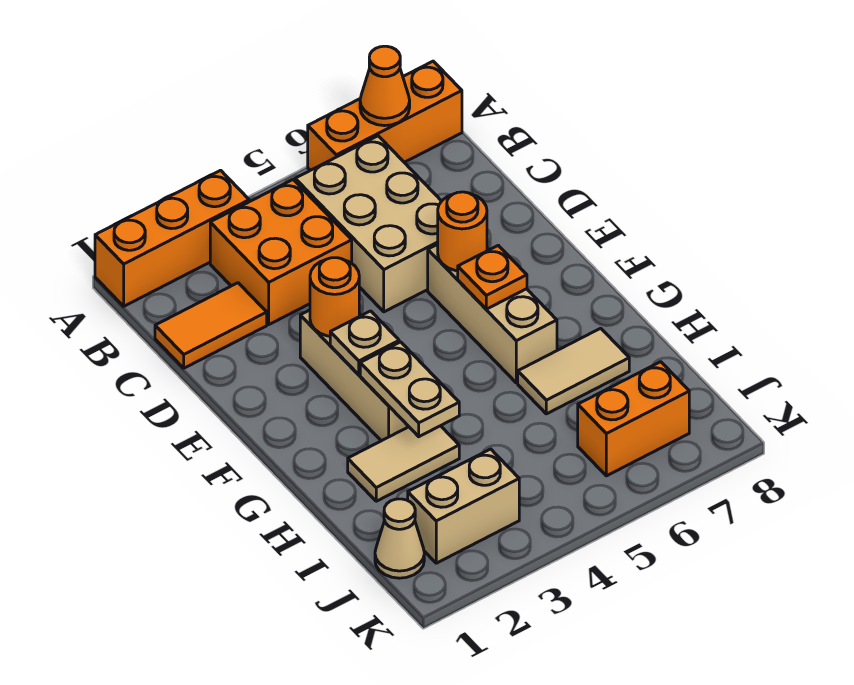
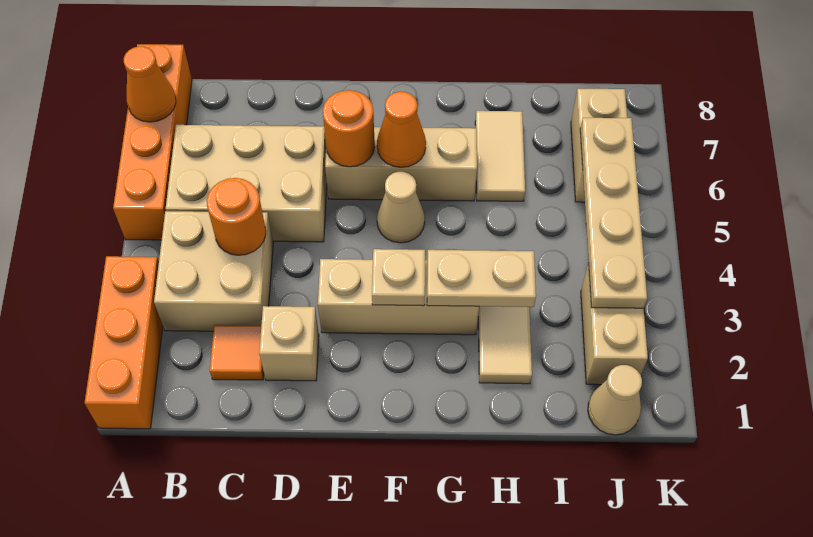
orange 1x3 brick [308,61,462,170] -> orange 1x4 brick [113,44,192,240]
orange 2x2 brick [210,180,352,324] -> tan 2x2 brick [154,211,273,331]
orange 1x2 tile [155,283,267,368] -> orange 1x1 tile [210,325,264,380]
none -> tan 1x1 brick [259,306,319,381]
orange 1x1 round brick [310,258,359,336] -> orange 1x1 round brick moved to [207,178,266,255]
none -> tan 1x1 cone [377,172,425,243]
orange 1x1 plate [458,245,527,309] -> orange 1x1 cone [377,92,426,167]
none -> tan 1x4 plate [580,118,647,308]
orange 1x2 brick [578,362,689,476] -> tan 1x2 brick [571,88,627,202]

